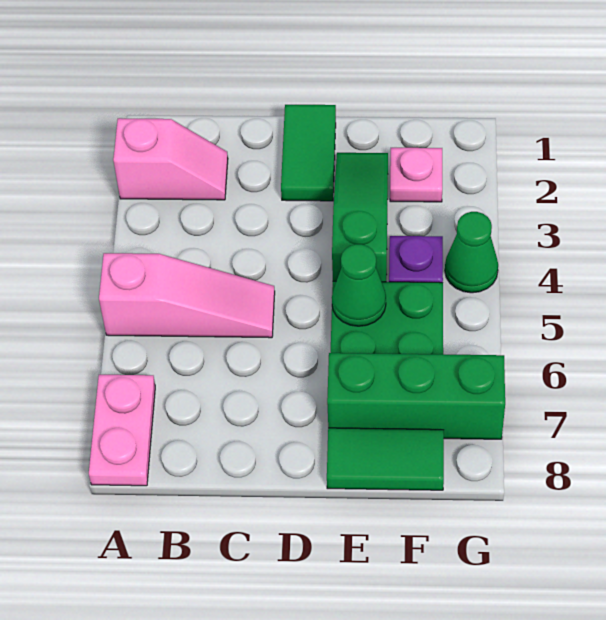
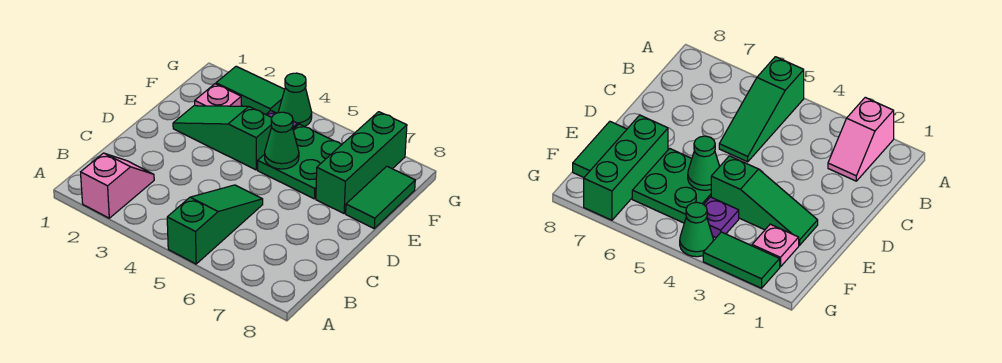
pink 1x3 slope [99,253,275,338] -> green 1x3 slope [167,185,263,264]
pink 1x2 plate [89,375,155,486] -> none
green 1x2 tile [281,105,336,201] -> green 1x2 tile moved to [216,66,285,114]

